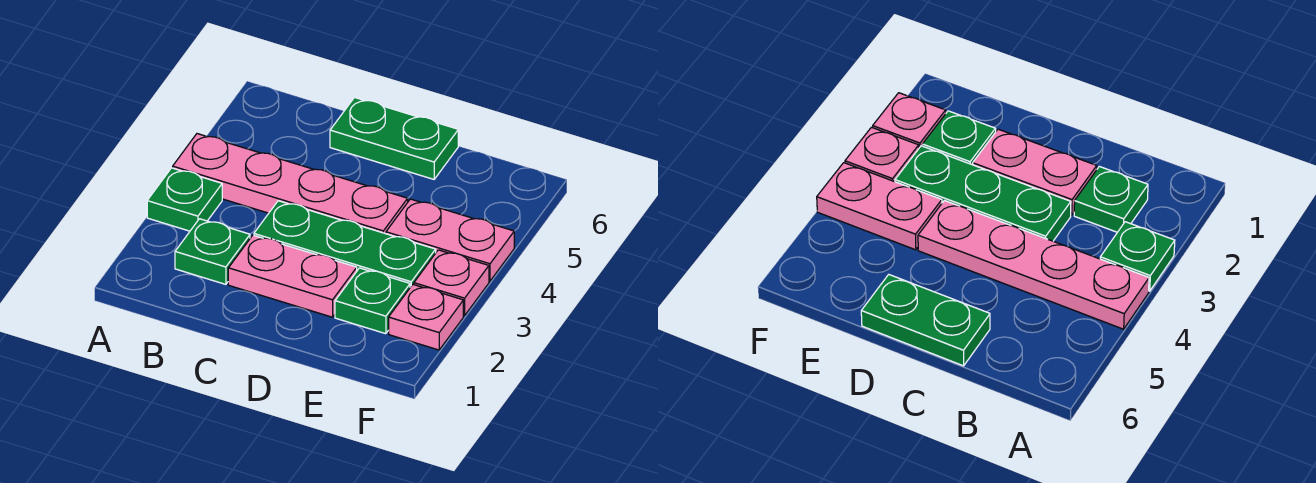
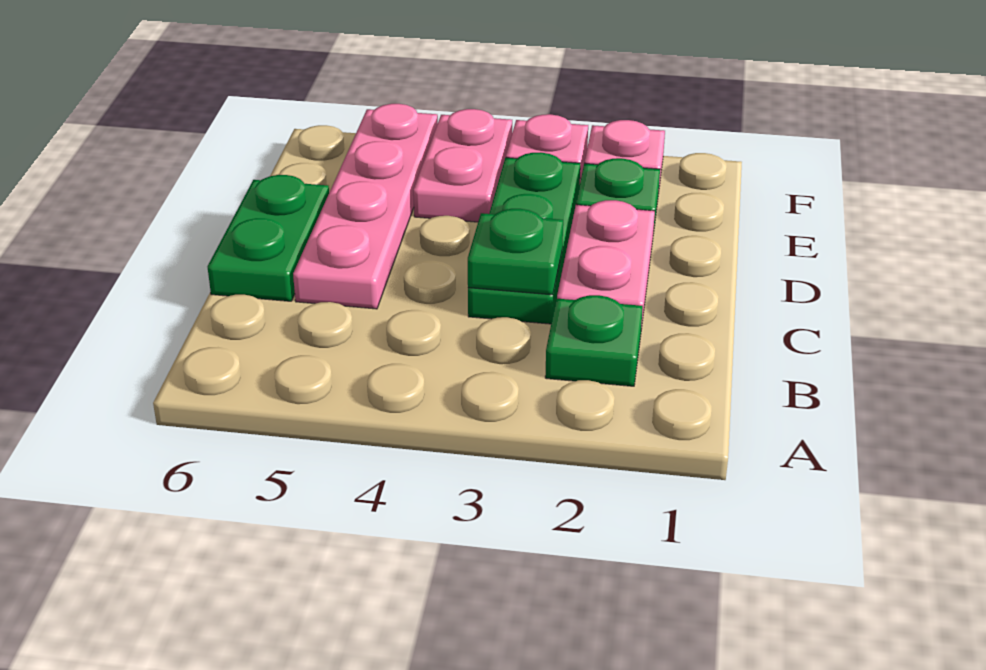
green 1x1 plate [147,168,222,231] -> green 1x1 plate moved to [468,209,563,295]
pink 1x4 plate [173,134,408,234] -> pink 1x4 plate moved to [293,104,438,309]

